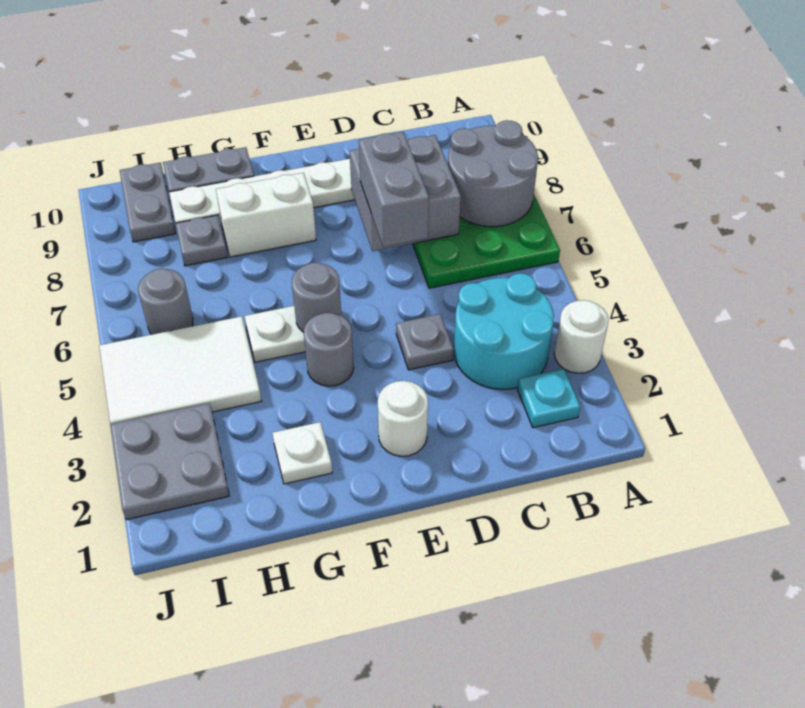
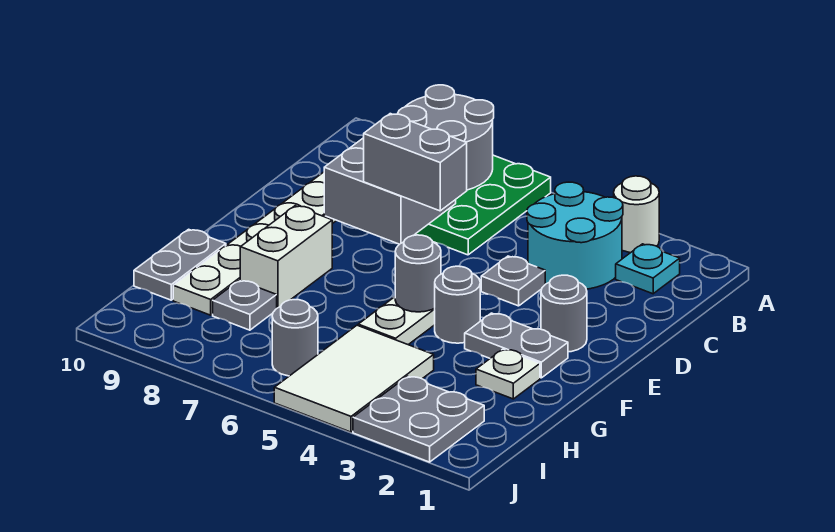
white 1x1 round brick [378,381,428,456] -> grey 1x1 round brick [541,275,587,352]
grey 1x2 plate [120,163,176,242] -> grey 1x2 plate moved to [465,313,568,378]

